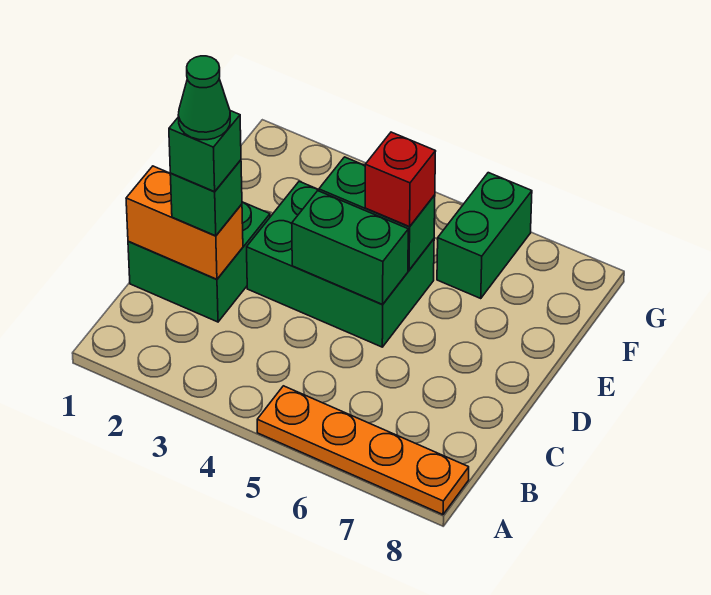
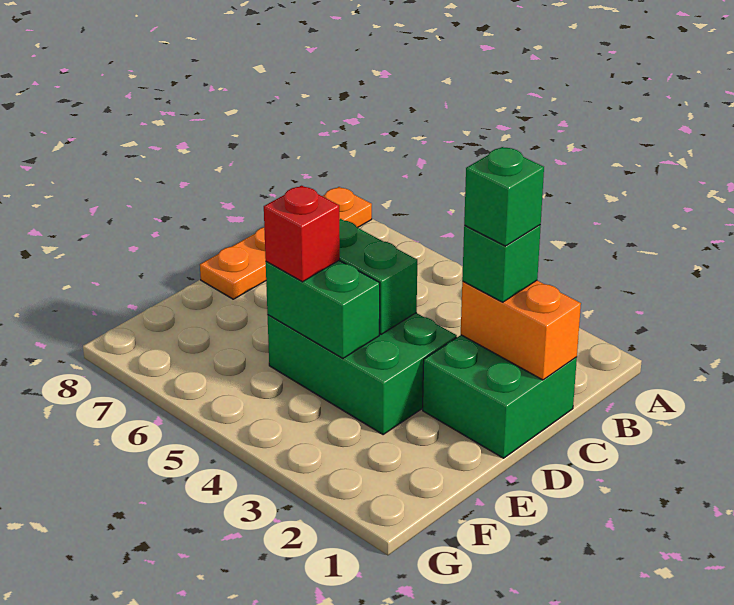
orange 1x4 plate [257,386,469,515] -> orange 1x4 plate turned to [200,187,372,299]
green 1x1 cone [178,56,230,140] -> none
green 1x2 brick [437,173,532,298] -> none

